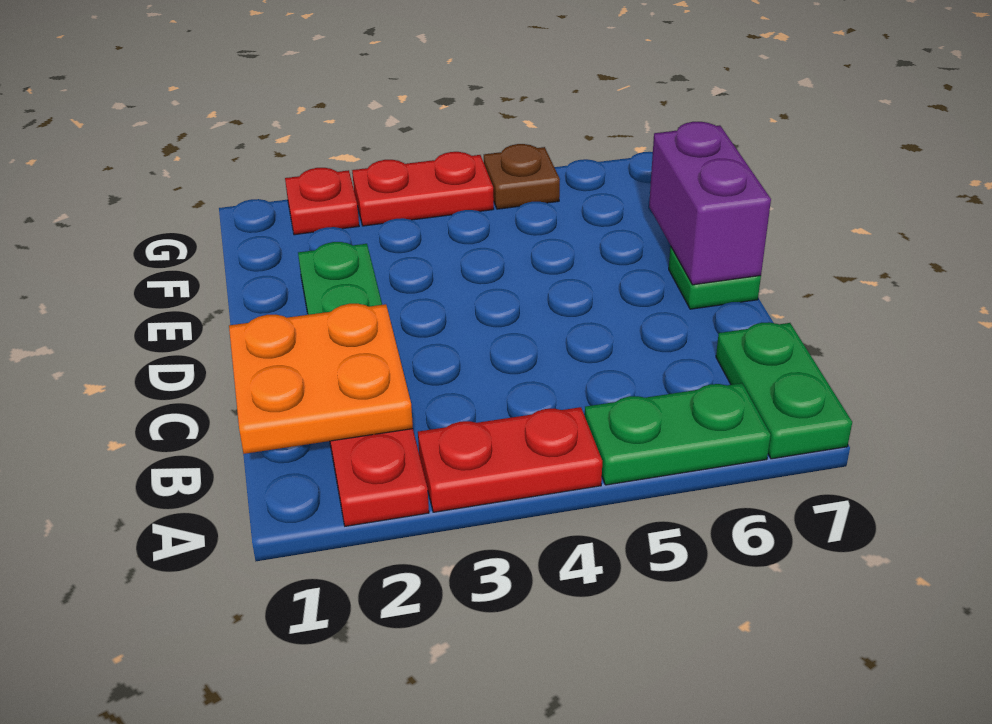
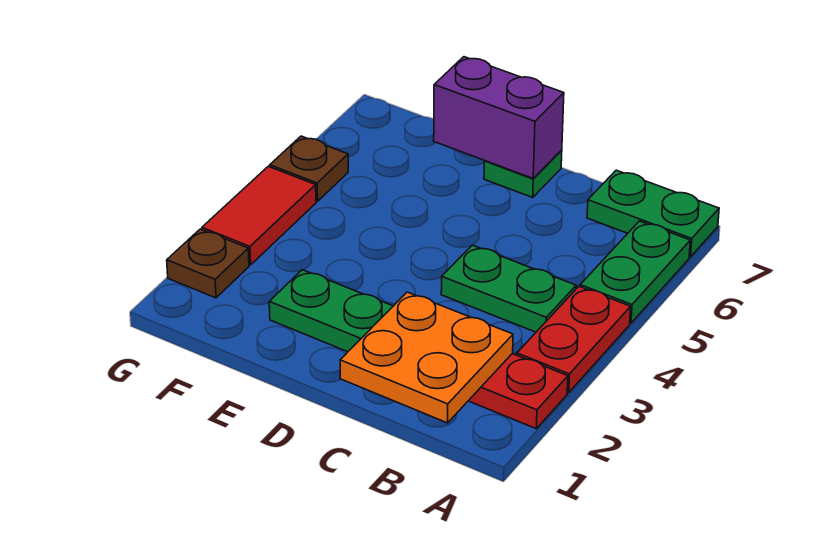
none -> green 1x2 plate [441,245,576,332]
red 1x1 plate [285,168,359,235] -> brown 1x1 plate [167,229,249,298]
red 1x2 plate [352,152,494,226] -> red 1x2 tile [202,166,316,265]

